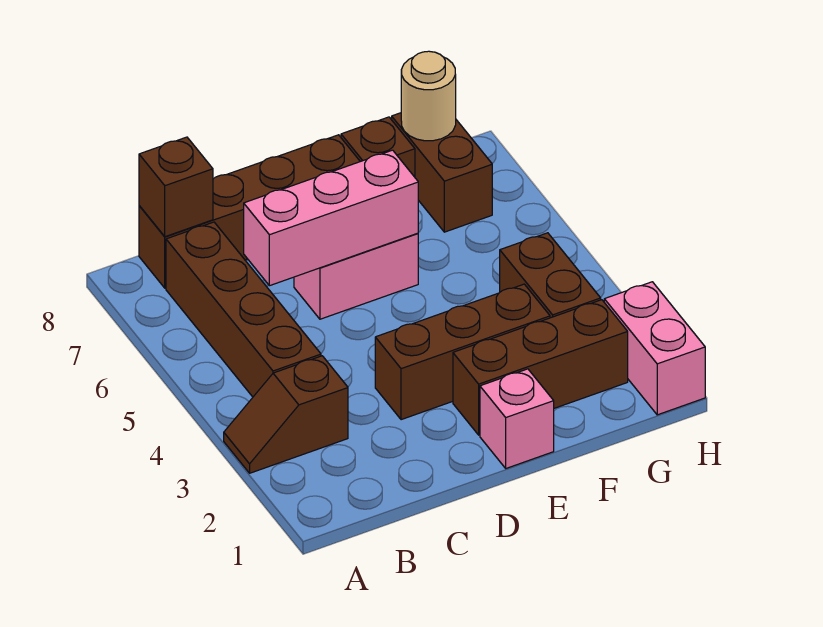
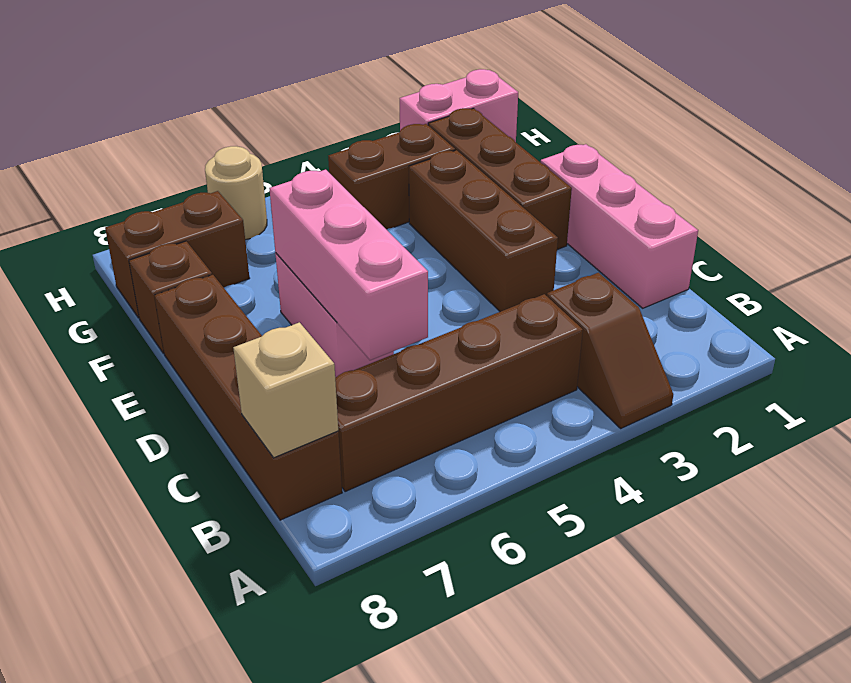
brown 1x1 brick [139,137,213,237] -> tan 1x1 brick [233,322,338,458]
pink 1x1 brick [480,369,554,468] -> pink 1x3 brick [541,144,698,308]
tan 1x1 round brick [401,51,456,141] -> tan 1x1 round brick moved to [205,146,267,240]

